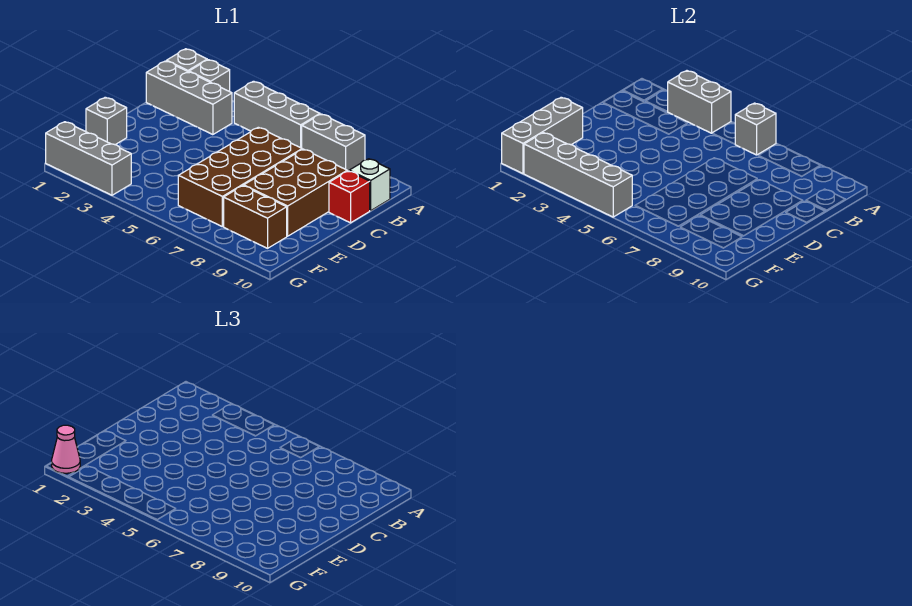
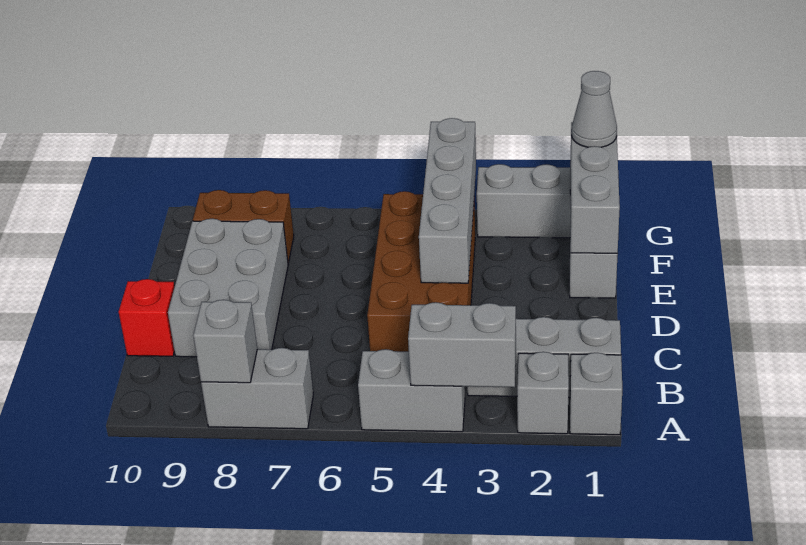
grey 1x3 brick [234,81,320,148] -> grey 1x2 brick [358,349,465,432]
grey 1x1 brick [735,103,776,155] -> grey 1x1 brick moved to [193,300,257,383]
white 1x1 brick [349,159,390,211] -> none
brown 2x4 brick [178,127,302,227] -> brown 2x4 brick moved to [367,191,475,352]
brown 2x3 brick [244,149,347,236] -> grey 2x3 brick [168,219,288,357]
pink 1x1 cone [52,425,80,473] -> grey 1x1 cone [571,71,617,147]
grey 1x4 brick [524,133,632,217] -> grey 1x4 brick turned to [419,118,476,283]

